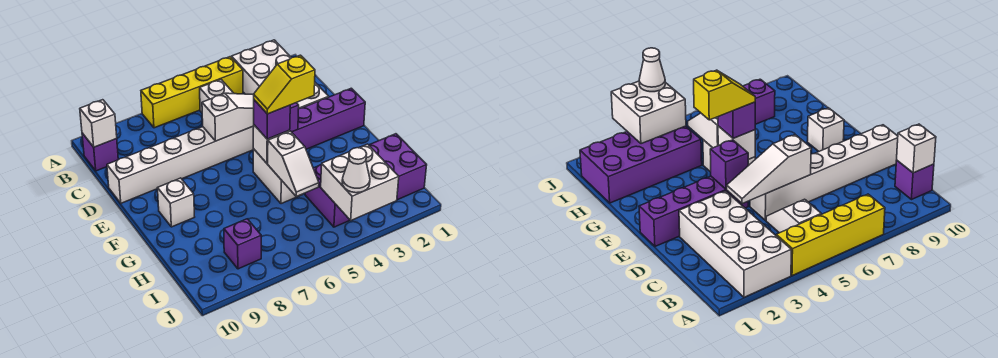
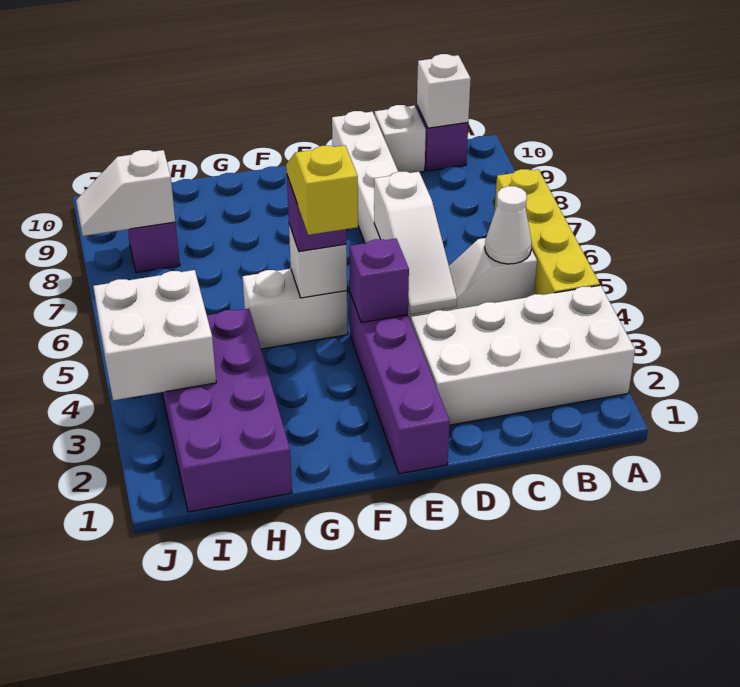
white 1x1 brick [157,178,194,227] -> white 1x1 brick moved to [375,105,426,173]
white 1x2 slope [268,131,319,196] -> white 1x2 slope moved to [76,150,175,236]
white 1x1 cone [342,148,370,193] -> white 1x1 cone moved to [485,186,532,264]

